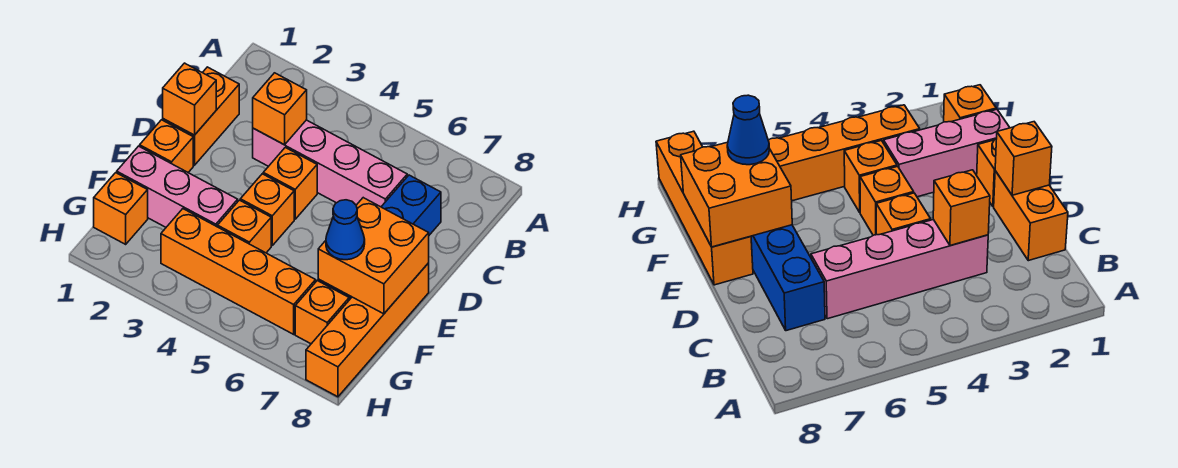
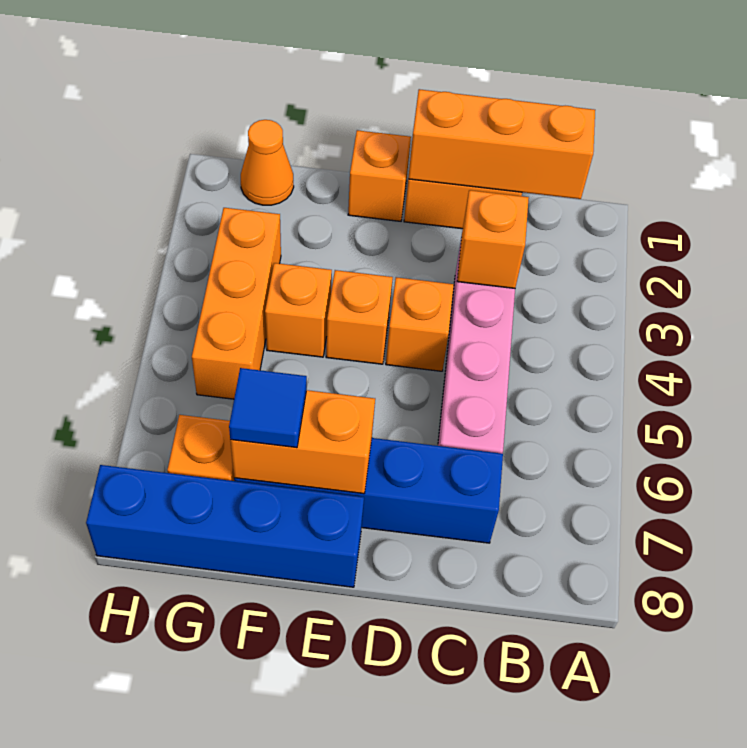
orange 1x1 brick [163,63,216,135] -> orange 1x3 brick [408,89,595,199]
orange 2x2 brick [318,198,429,314] -> orange 1x2 brick [230,390,375,494]
orange 1x4 brick [306,263,429,397] -> blue 1x4 brick [86,465,364,587]
pink 1x3 brick [117,146,238,227] -> none
blue 1x1 cone [326,200,365,260] -> blue 1x1 tile [229,368,307,448]
orange 1x1 brick [94,173,148,244] -> orange 1x1 cone [241,120,294,205]
orange 1x4 brick [161,209,316,334] -> orange 1x3 brick [192,208,281,399]

